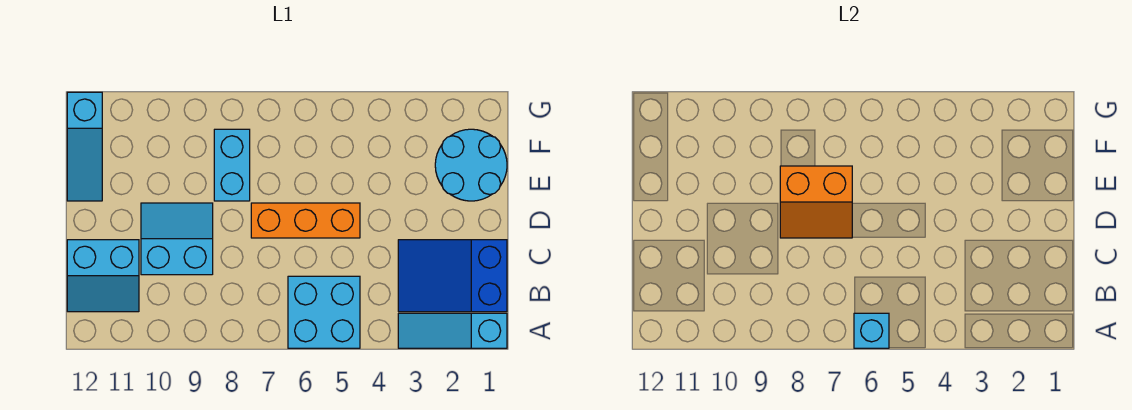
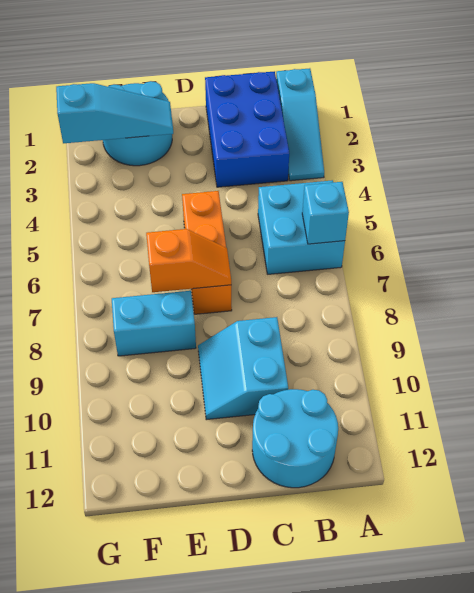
blue 2x3 slope [398,240,507,312] -> blue 2x3 brick [205,71,289,187]
cyan 2x2 slope [67,240,139,312] -> cyan 2x2 round brick [252,389,338,488]
orange 2x2 slope [780,166,852,238] -> orange 1x2 slope [146,229,231,292]
cyan 1x3 slope [67,92,102,201] -> cyan 1x3 slope moved to [56,83,173,143]

